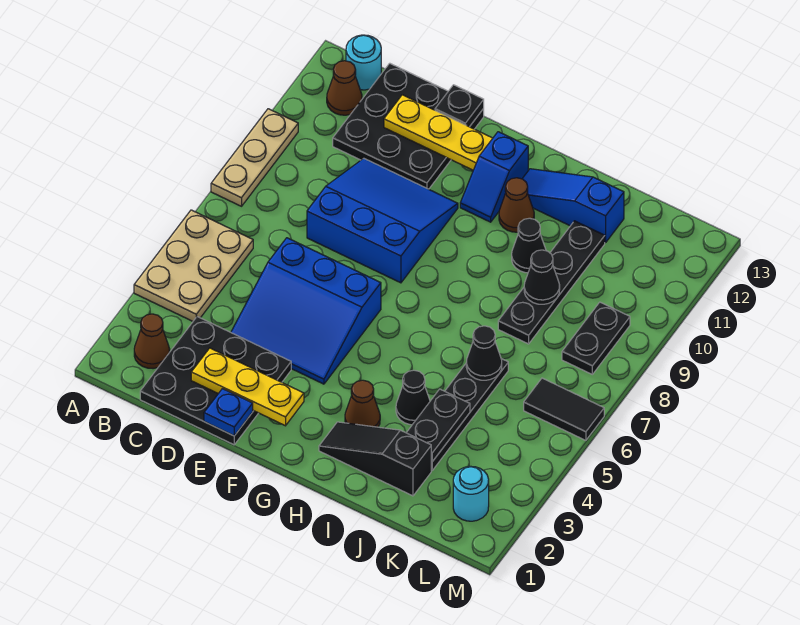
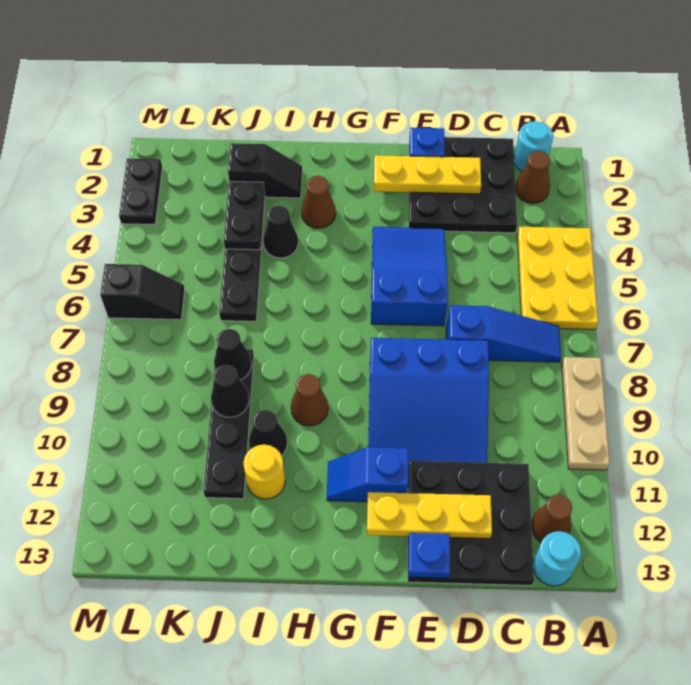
tan 2x3 plate [134,210,253,321] -> yellow 2x3 plate [517,227,598,330]
blue 3x3 slope [231,238,381,384] -> blue 2x3 slope [371,227,448,326]
black 1x1 plate [435,85,484,127] -> blue 1x1 plate [408,533,450,578]
blue 1x2 slope [460,132,528,222] -> blue 1x2 slope turned to [327,447,408,502]
black 1x3 slope [319,422,432,496] -> black 1x2 slope [228,143,302,198]
brown 1x1 cone [499,178,534,232] -> brown 1x1 cone moved to [291,374,328,426]
blue 1x3 slope [522,169,624,243] -> blue 1x3 slope moved to [446,305,561,362]
none -> yellow 1x1 round brick [243,445,285,499]
black 1x1 cone [466,326,502,380] -> black 1x1 cone moved to [214,329,252,380]
cyan 1x1 round brick [453,466,489,521] -> cyan 1x1 round brick moved to [514,121,553,172]
black 1x2 tile [524,378,604,440] -> black 1x2 slope [100,264,185,320]
black 1x2 plate [562,302,630,374] -> black 1x2 plate moved to [119,158,162,225]

